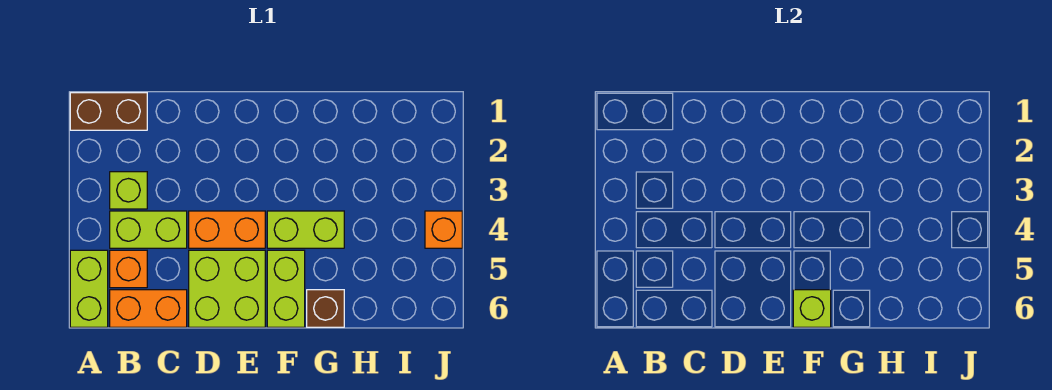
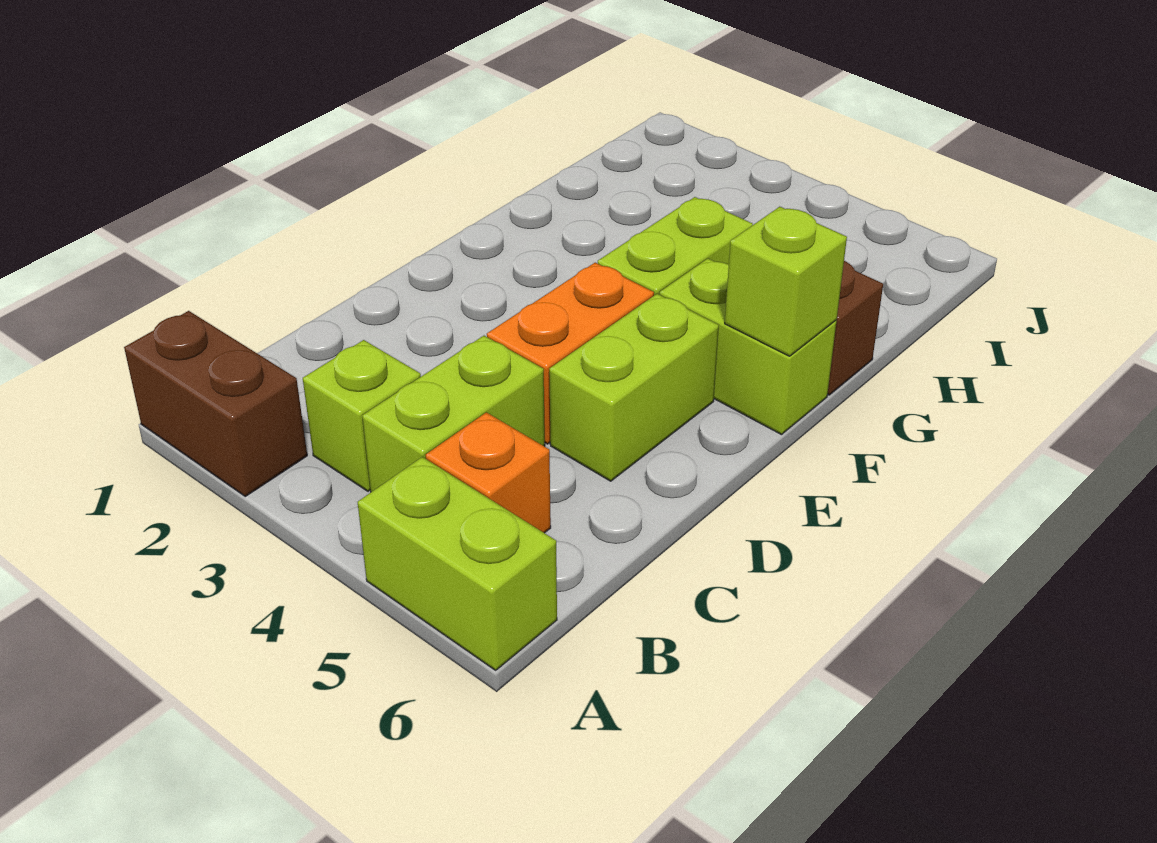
brown 1x2 brick [70,93,147,130] -> brown 1x2 brick turned to [124,311,307,496]
orange 1x2 brick [110,290,187,327] -> none
lime 2x2 brick [189,250,265,327] -> lime 1x2 brick [549,294,719,481]
orange 1x1 brick [425,211,462,248] -> none

